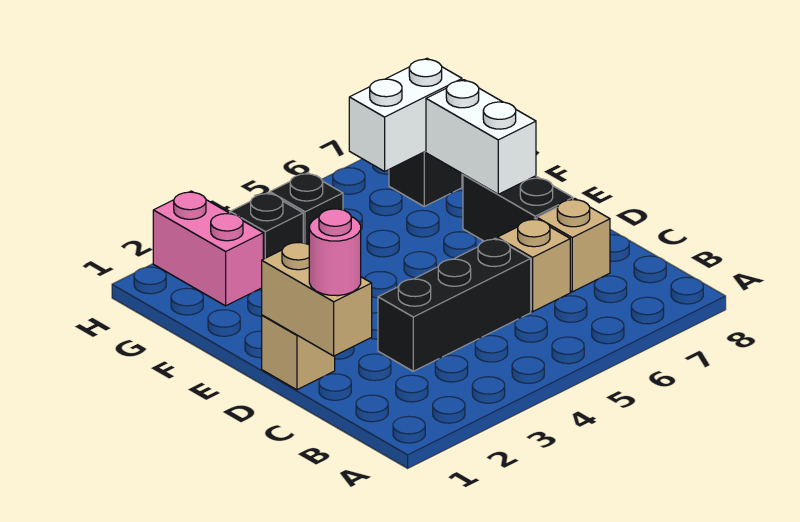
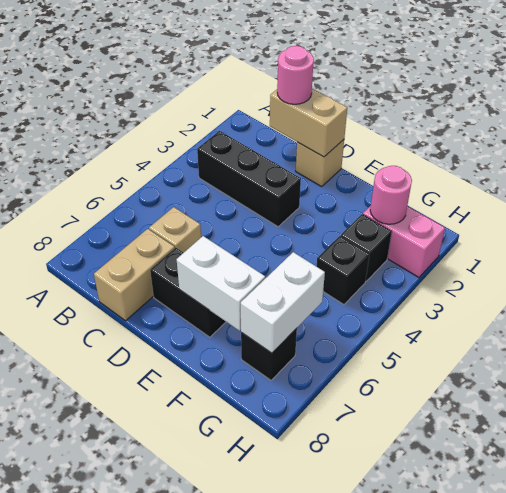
black 1x3 brick [378,238,531,371] -> black 1x3 brick turned to [197,131,301,227]
tan 1x1 brick [537,199,610,292] -> tan 1x2 brick [94,229,175,321]
none -> pink 1x1 round brick [370,166,412,224]

